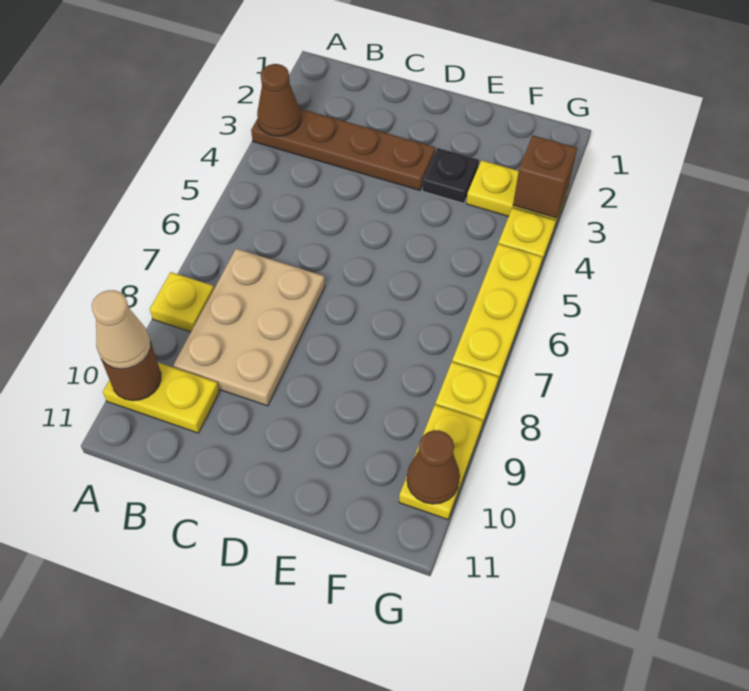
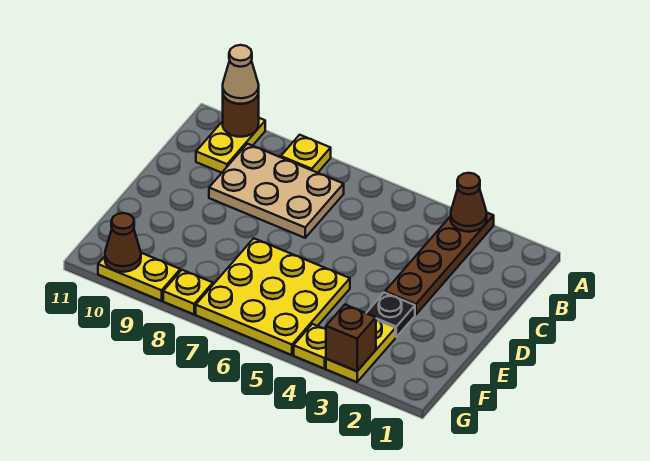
yellow 1x3 plate [452,244,542,384] -> yellow 3x3 plate [196,238,350,355]

